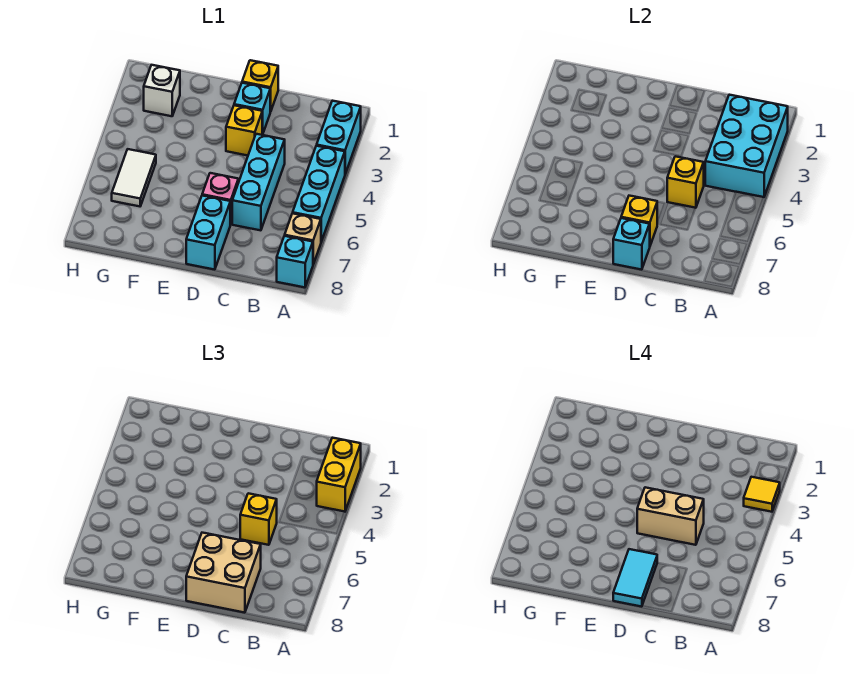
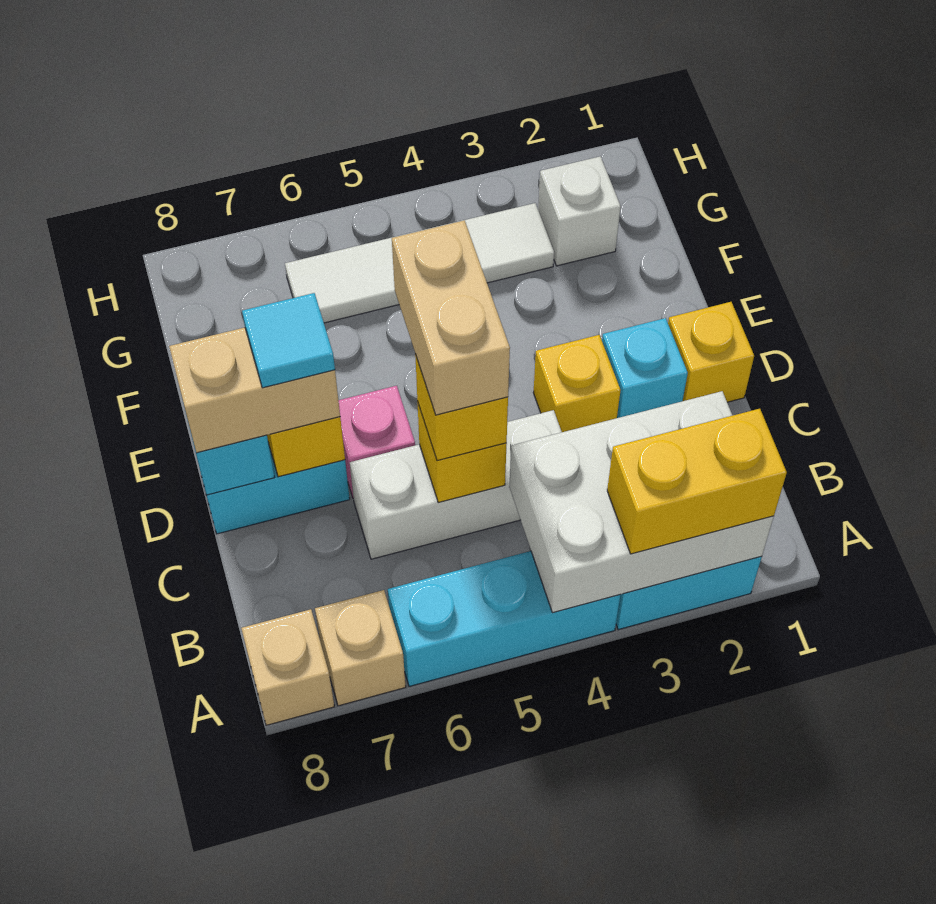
cyan 2x3 brick [705,95,788,197] -> white 2x3 brick [509,391,774,613]
yellow 1x1 tile [744,477,780,512] -> none
cyan 1x1 brick [277,236,313,287] -> tan 1x1 brick [241,609,334,725]
cyan 1x3 brick [232,134,285,230] -> white 1x3 brick [350,410,562,559]
tan 2x2 brick [186,533,261,613] -> tan 1x2 brick [169,328,340,453]
cyan 1x2 tile [613,549,657,607] -> cyan 1x1 tile [242,293,335,388]
white 1x2 tile [112,149,156,206] -> white 1x4 tile [285,203,554,323]

